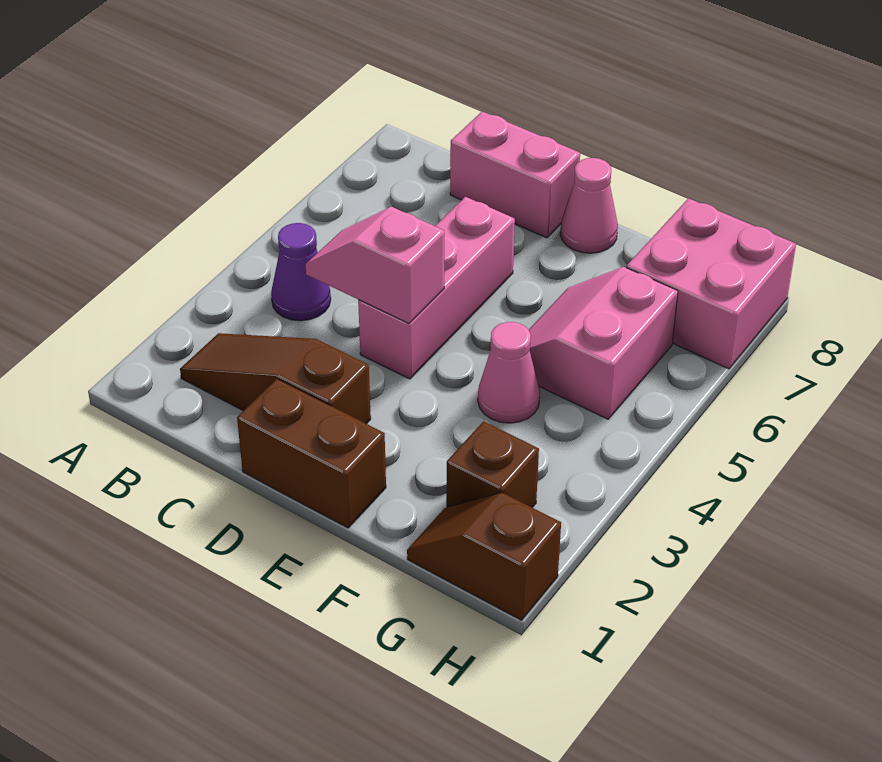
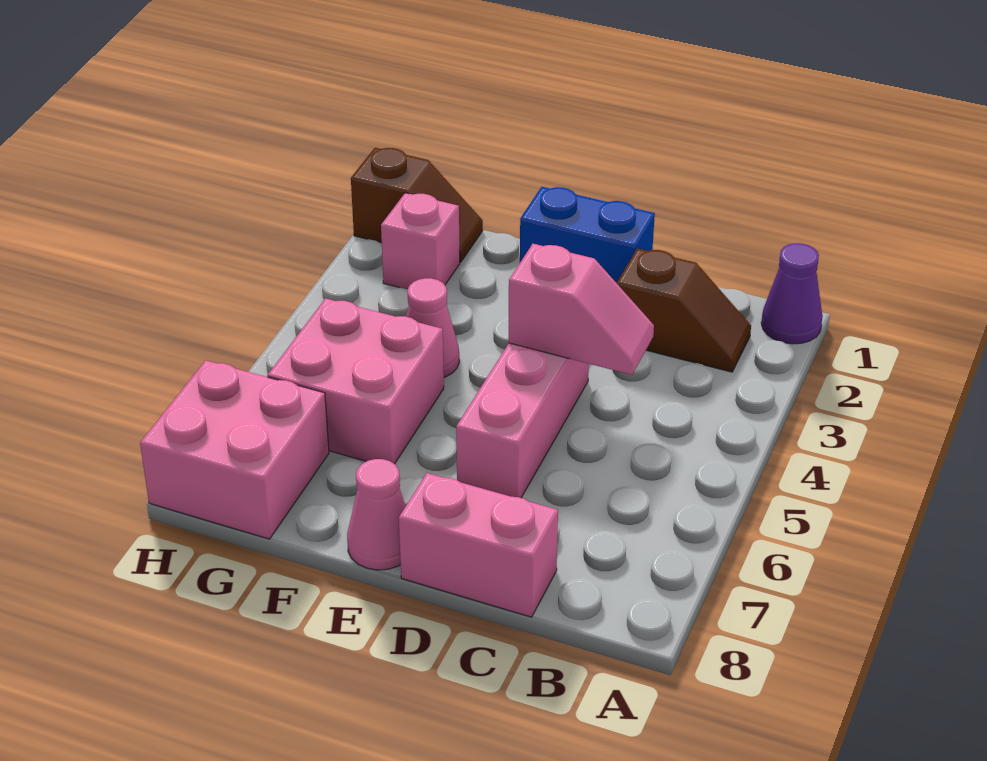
brown 1x3 slope [180,333,371,424] -> brown 1x2 slope [617,248,751,372]
purple 1x1 cone [271,223,331,321] -> purple 1x1 cone moved to [761,243,822,344]
brown 1x2 brick [237,379,386,528] -> blue 1x2 brick [520,187,655,283]
pink 2x2 slope [529,267,678,419] -> pink 2x2 brick [268,298,444,464]
brown 1x1 brick [446,421,539,508] -> pink 1x1 brick [381,193,460,290]

